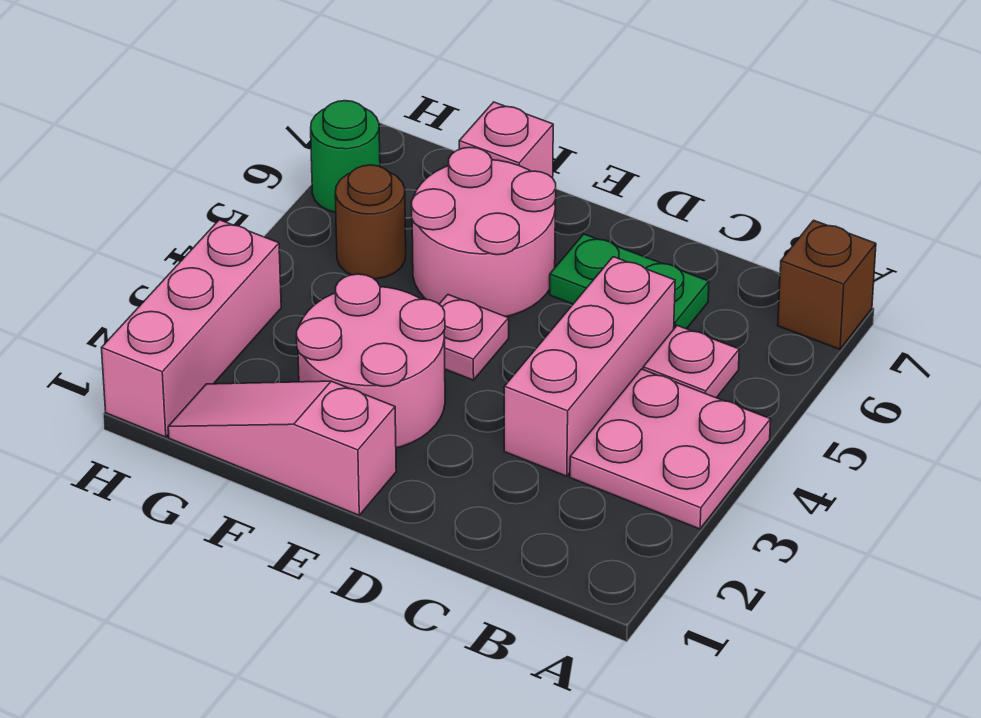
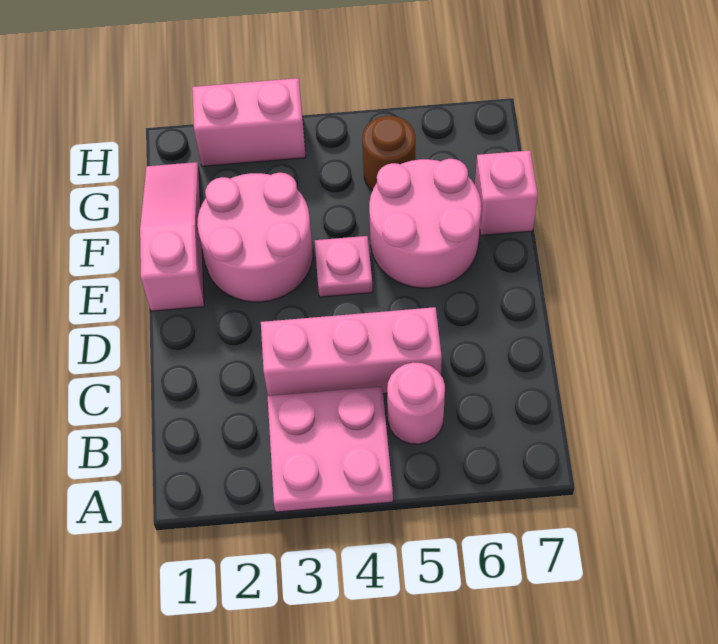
brown 1x1 brick [778,220,876,349] -> none
pink 1x1 plate [643,325,739,398] -> pink 1x1 round brick [387,363,445,444]
green 1x2 plate [550,234,709,329] -> none
pink 1x3 brick [102,220,281,437] -> pink 1x2 brick [192,78,306,166]
green 1x1 round brick [311,101,380,212] -> none

